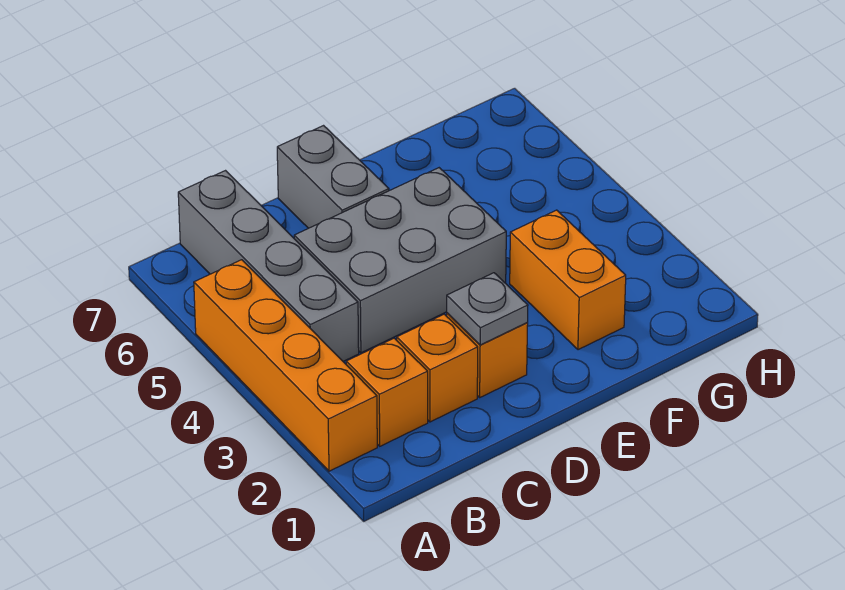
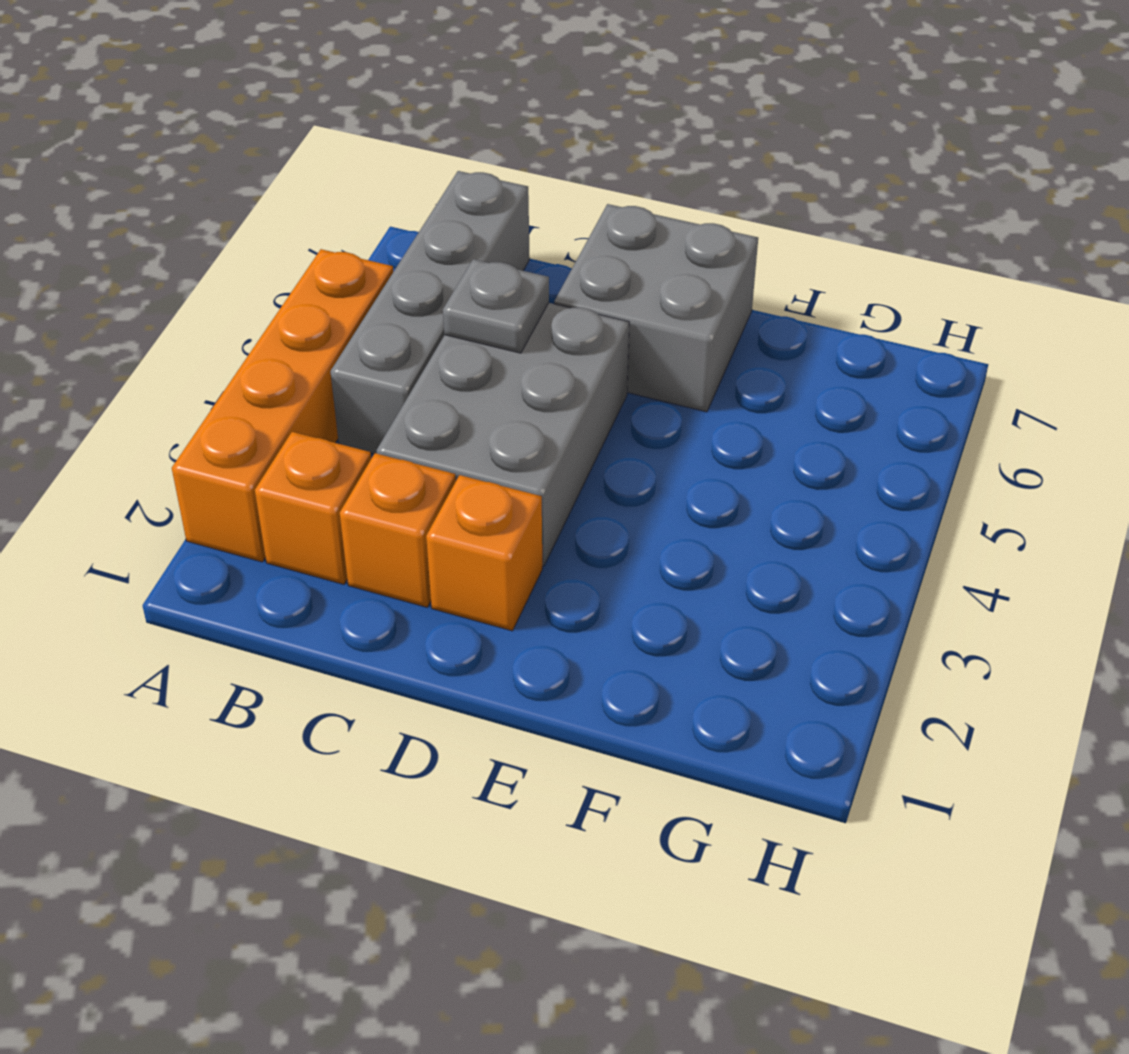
grey 2x3 brick [294,168,506,353] -> grey 2x3 brick turned to [377,303,629,566]
grey 1x1 plate [447,273,528,345] -> grey 1x1 plate moved to [443,259,549,353]
grey 1x2 brick [277,126,389,228] -> grey 2x2 brick [554,204,758,412]
orange 1x2 brick [510,210,626,350] -> none

